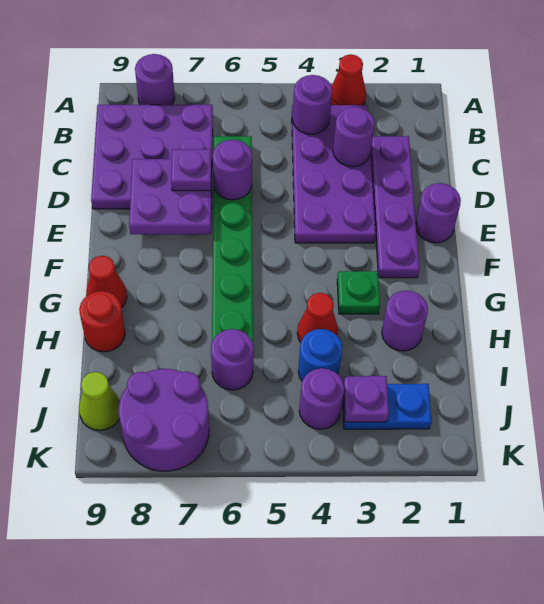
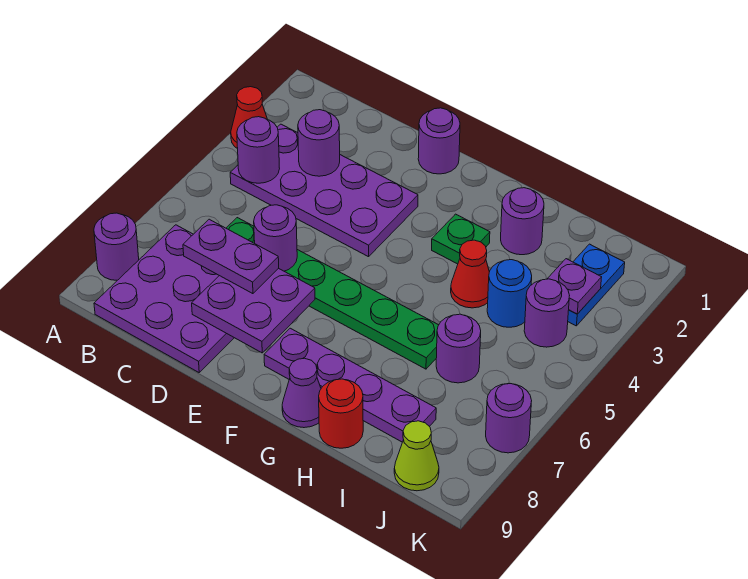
purple 1x4 plate [371,136,419,278] -> purple 1x4 plate moved to [264,328,436,442]
purple 1x1 plate [171,149,211,191] -> purple 1x2 plate [183,219,279,294]
red 1x1 cone [86,256,127,308] -> purple 1x1 cone [282,358,321,428]
purple 2x2 round brick [119,369,209,471] -> purple 1x1 round brick [486,384,532,453]

